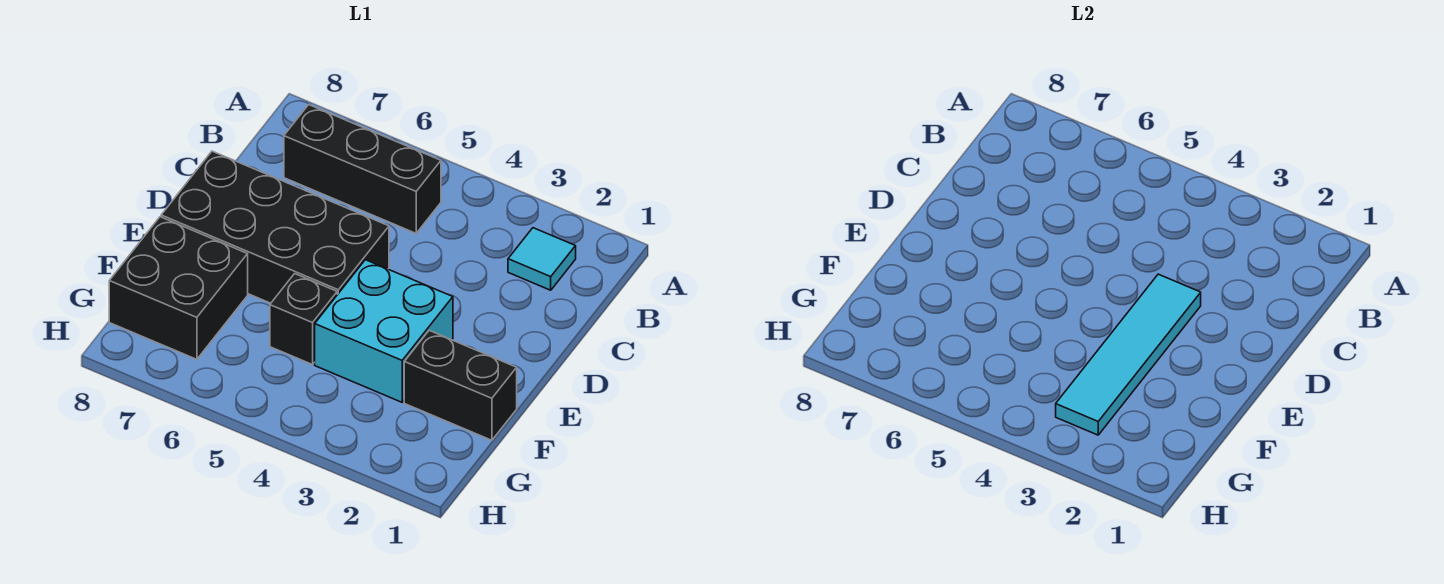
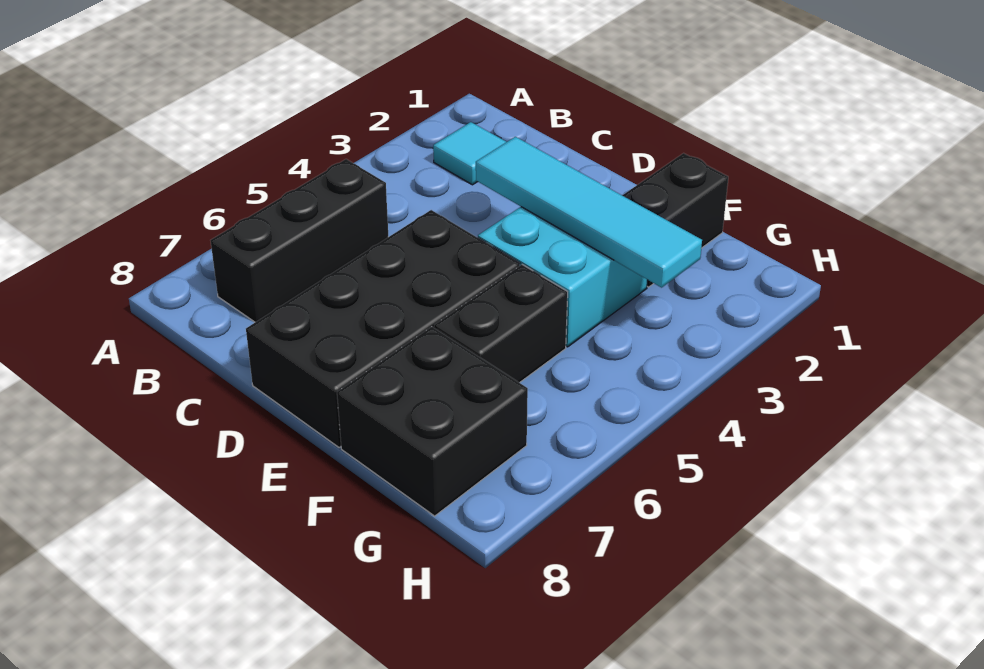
black 1x1 brick [270,274,337,365] -> black 1x2 brick [434,265,568,383]

